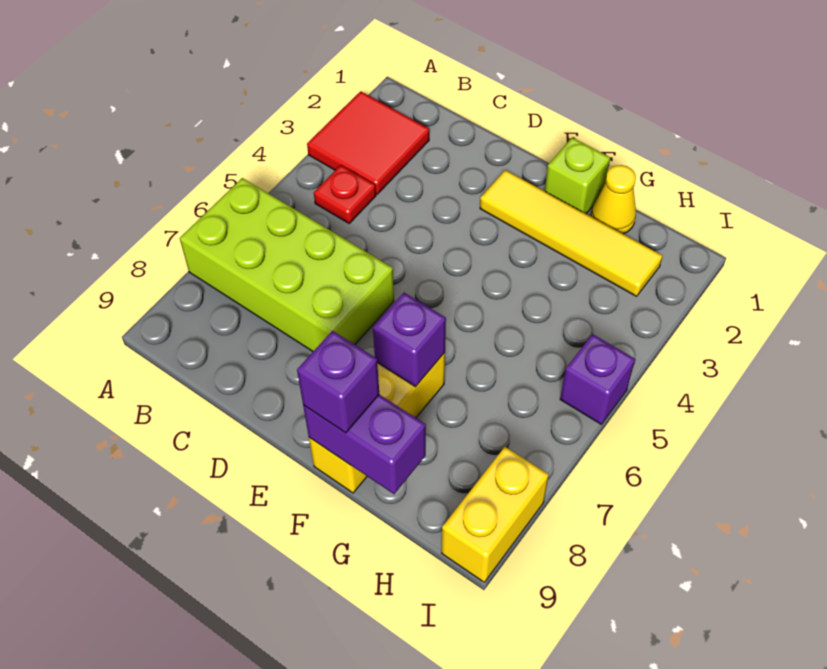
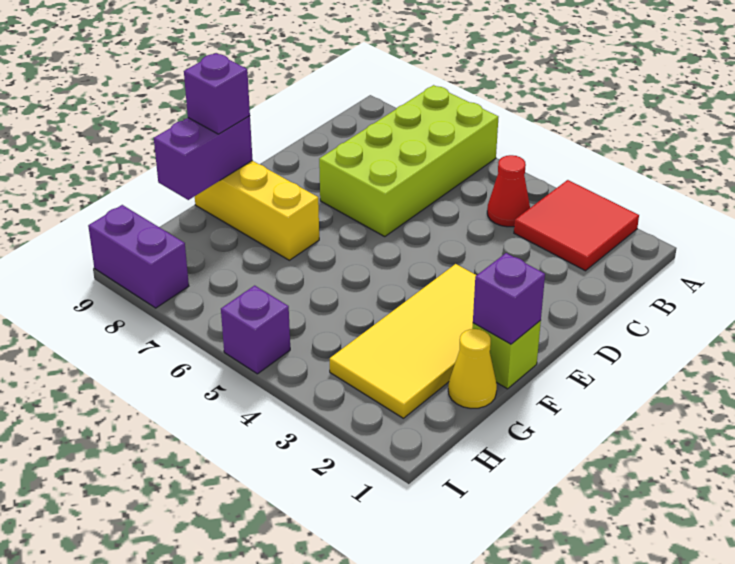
red 1x1 plate [314,165,376,223] -> red 1x1 cone [487,155,530,227]
yellow 1x4 tile [480,170,662,296] -> yellow 2x4 tile [330,264,476,418]
purple 1x1 brick [373,293,446,387] -> purple 1x1 brick moved to [473,253,545,344]
yellow 1x2 brick [442,447,549,582] -> purple 1x2 brick [88,205,189,308]

